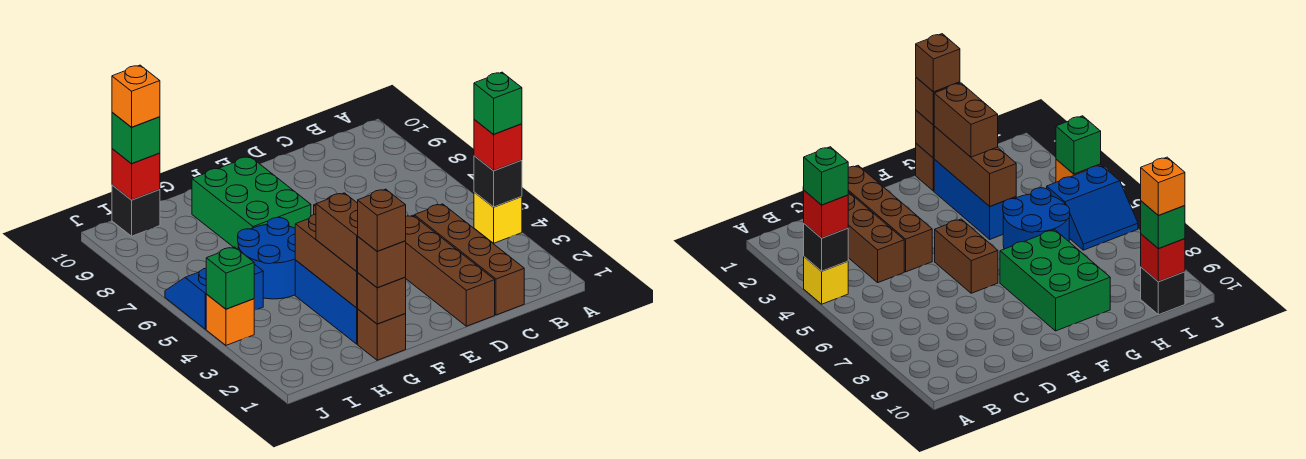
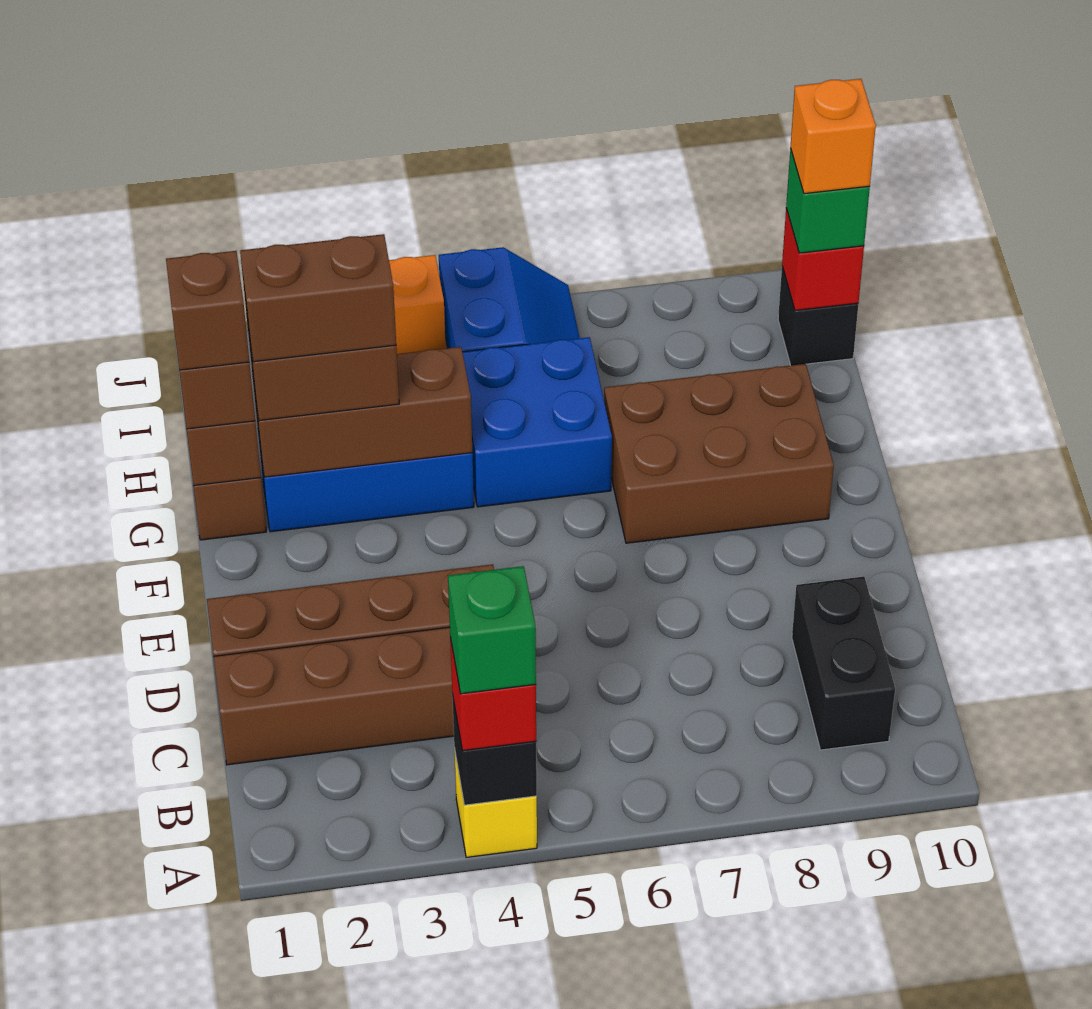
none -> black 1x2 brick [792,577,895,750]
brown 1x2 brick [935,219,998,293] -> brown 1x2 brick moved to [240,234,396,362]
green 2x3 brick [192,157,311,249] -> brown 2x3 brick [604,364,834,543]
blue 2x2 round brick [238,217,295,299] -> blue 2x2 brick [463,337,612,507]
green 1x1 brick [206,247,254,309] -> none

